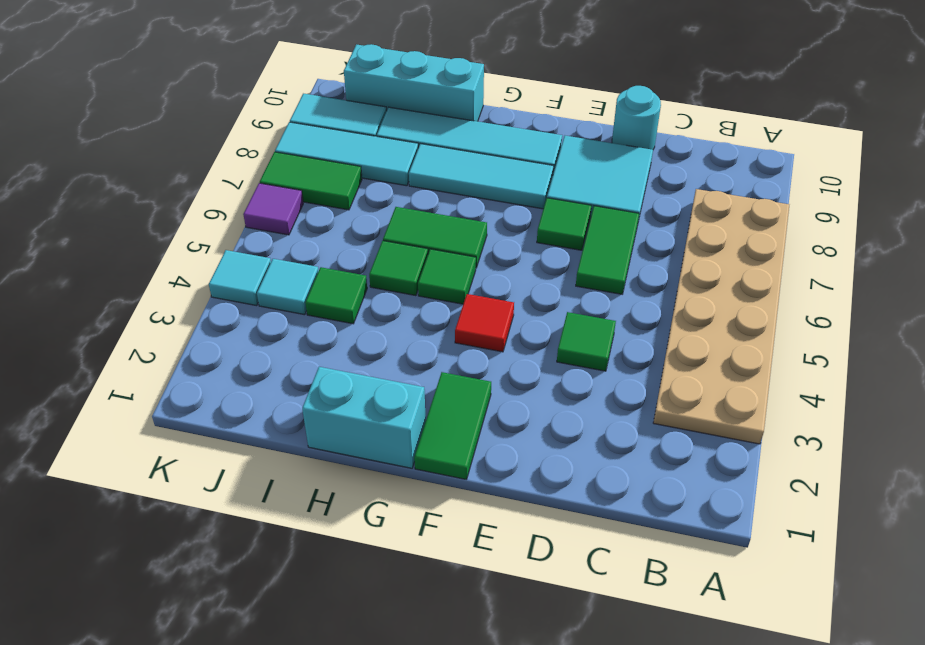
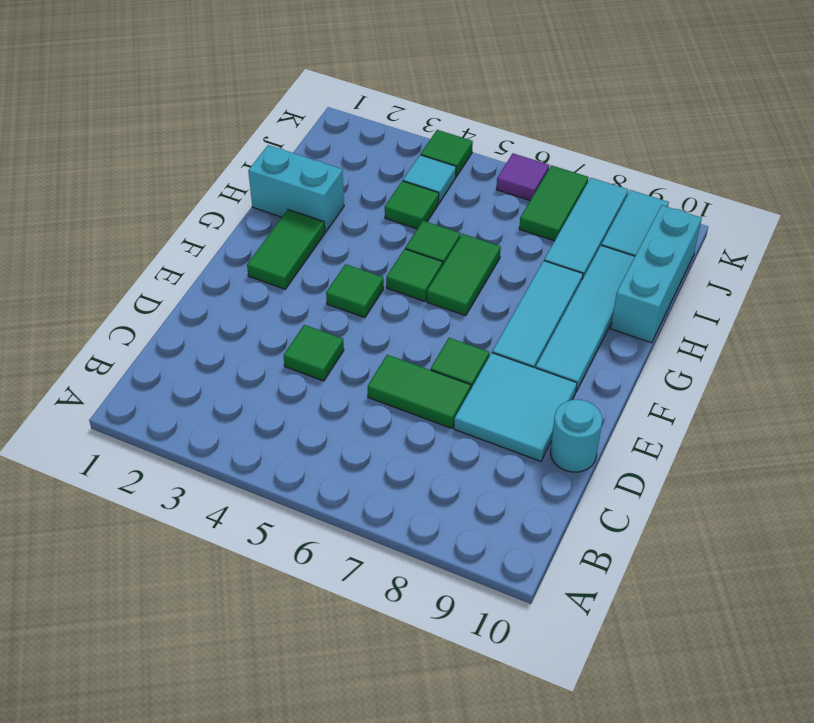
tan 2x6 plate [653,189,789,444] -> none
green 1x2 tile [414,372,491,479] -> green 1x2 tile turned to [247,210,325,289]
red 1x1 tile [455,294,514,352] -> green 1x1 tile [326,264,384,318]
cyan 1x2 brick [302,367,426,468] -> cyan 1x2 brick turned to [248,145,344,232]
cyan 1x1 tile [209,250,271,306] -> green 1x1 tile [421,130,473,177]

